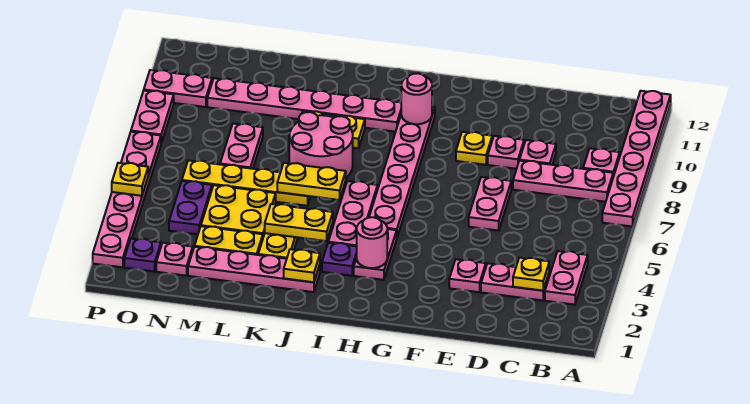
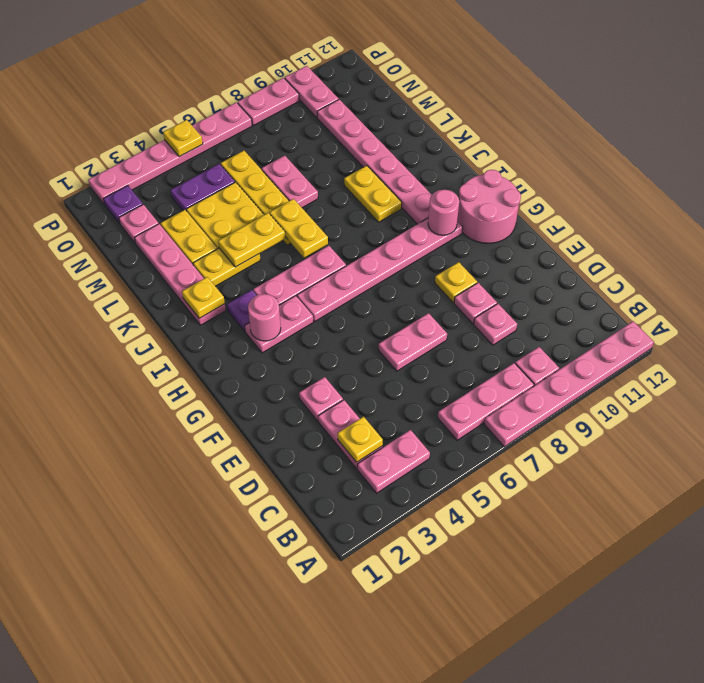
pink 1x3 plate [513,161,613,202] -> pink 1x3 plate turned to [438,363,534,440]
yellow 1x2 plate [265,204,333,241] -> yellow 1x2 plate turned to [218,213,285,267]
pink 2x2 round brick [289,112,353,178] -> pink 2x2 round brick moved to [457,170,521,243]
pink 1x2 plate [220,123,263,169] -> pink 1x2 plate turned to [262,156,318,208]

